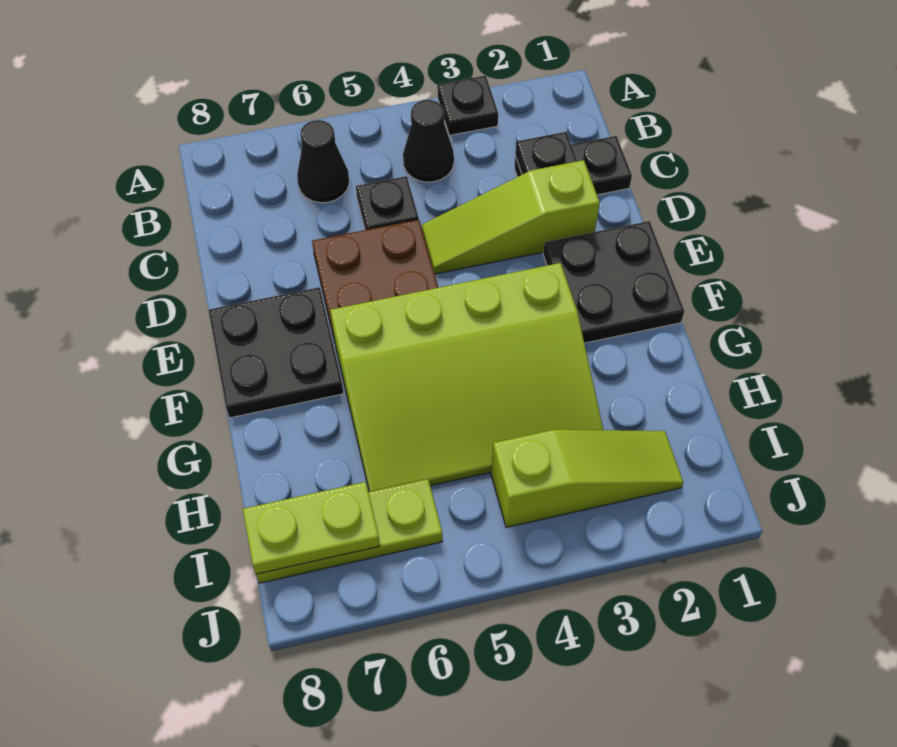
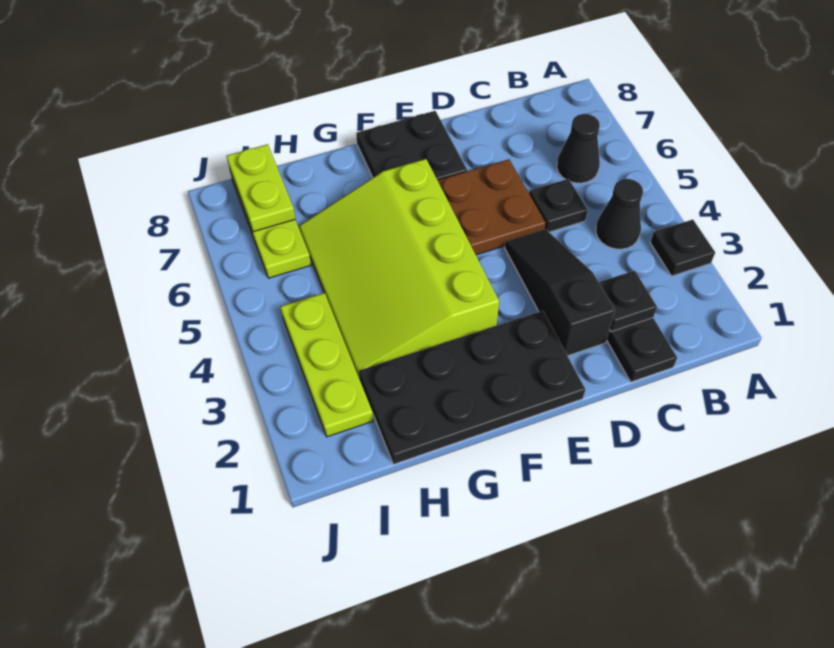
lime 1x3 slope [422,160,600,274] -> black 1x3 slope [505,229,615,356]
black 2x2 plate [543,221,684,343] -> black 2x4 plate [359,311,585,464]
lime 1x3 slope [491,430,683,527] -> lime 1x3 plate [280,293,373,437]

